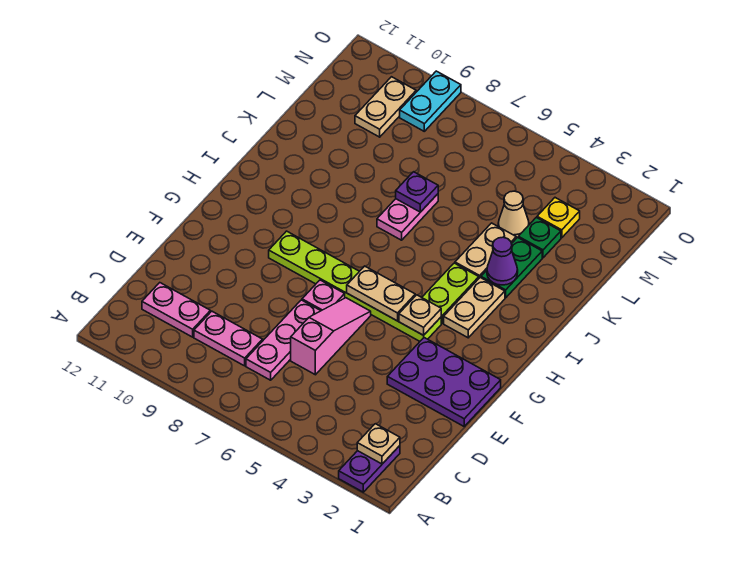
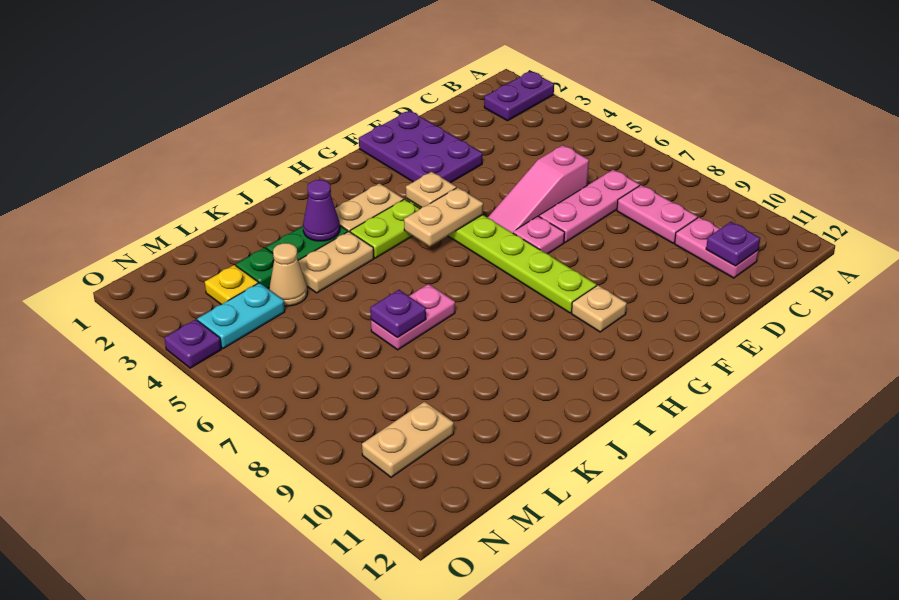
tan 1x1 plate [357,424,400,464] -> tan 1x1 plate moved to [572,285,627,332]
none -> purple 1x1 plate [706,222,760,266]
tan 1x2 plate [347,266,415,321] -> tan 1x2 plate turned to [404,187,483,246]
cyan 1x2 plate [400,71,461,131] -> cyan 1x2 plate moved to [198,283,285,349]
none -> purple 1x1 plate [164,319,221,368]

